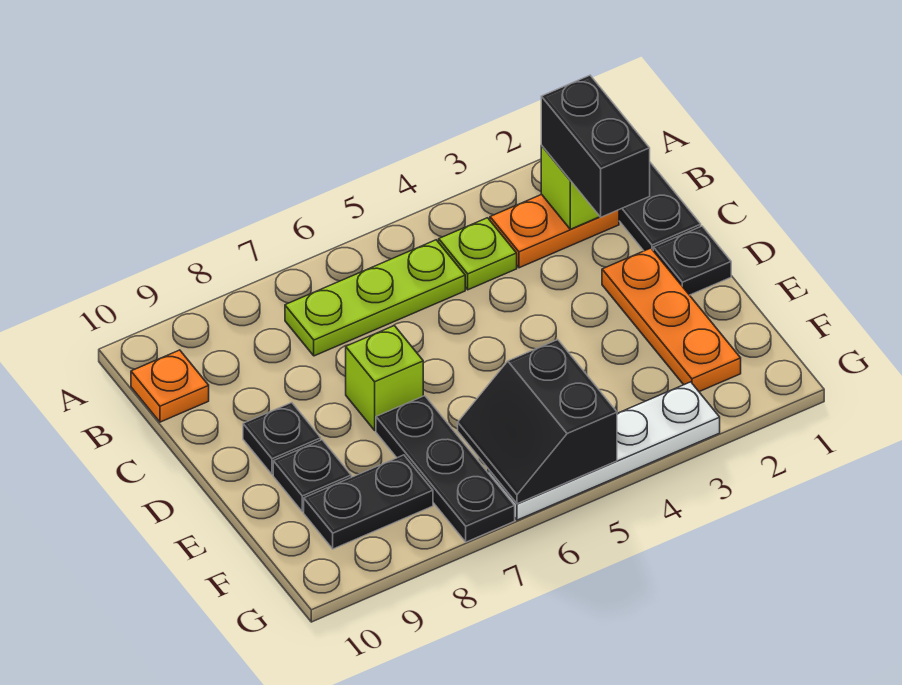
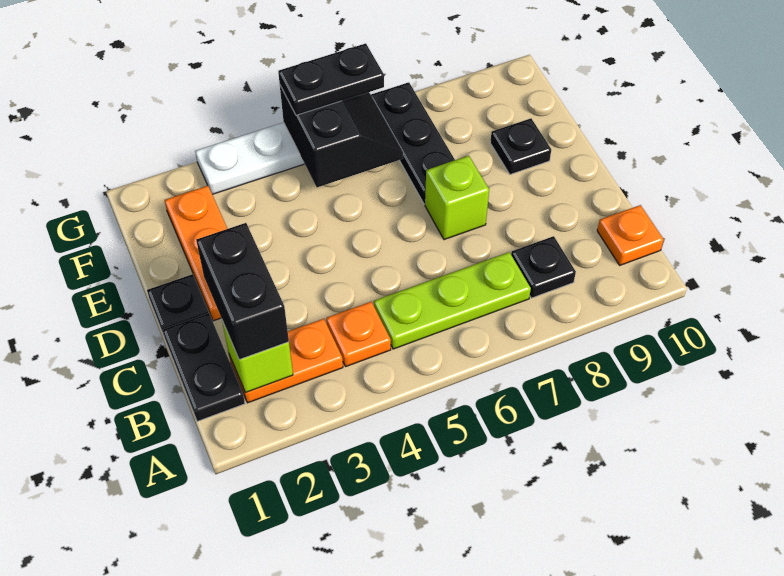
lime 1x1 plate [439,218,517,290] -> orange 1x1 plate [326,302,391,367]
black 1x1 plate [243,403,321,475] -> black 1x1 plate moved to [511,236,576,298]
black 1x2 plate [304,455,433,549] -> black 1x2 plate moved to [278,43,384,115]

